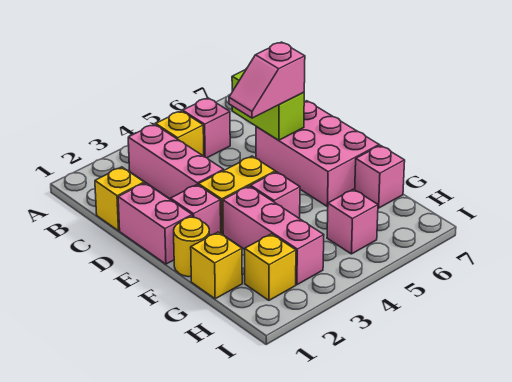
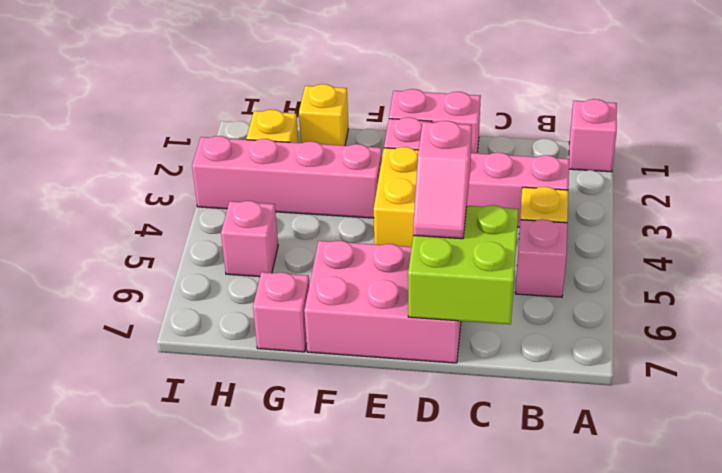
yellow 1x1 brick [95,167,144,231] -> none
lime 1x2 brick [232,68,304,140] -> lime 2x2 brick [408,205,519,324]
pink 1x2 slope [229,42,305,118] -> pink 1x2 slope turned to [413,121,472,239]
yellow 1x1 round brick [174,217,209,277] -> none
pink 1x3 brick [223,186,324,285] -> pink 1x4 brick [192,136,382,218]
pink 1x1 brick [251,172,300,219] -> pink 1x1 brick moved to [569,99,617,172]

